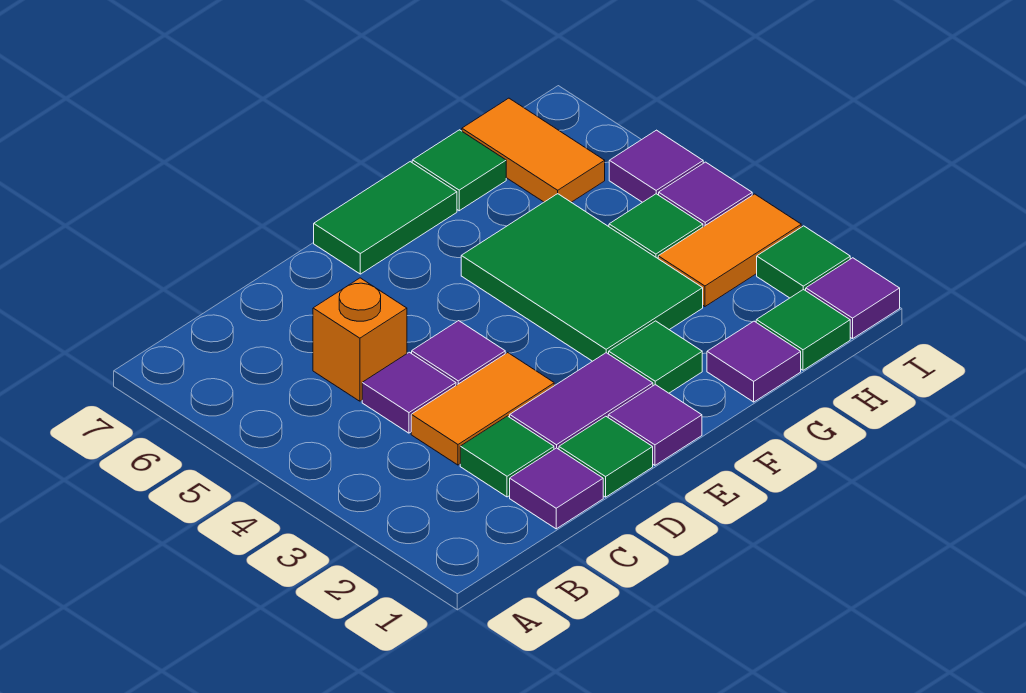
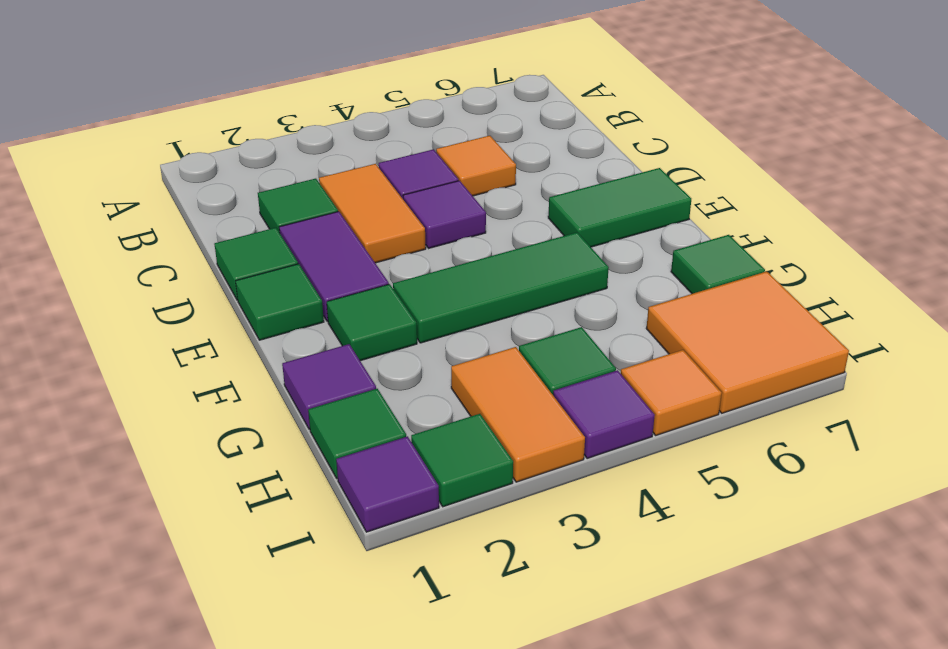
purple 1x1 tile [510,448,603,529] -> none
orange 1x1 brick [313,278,407,401] -> orange 1x1 tile [436,136,516,196]
purple 1x1 tile [608,385,702,465] -> green 1x1 tile [236,264,324,340]
green 1x2 tile [314,162,457,274] -> green 1x2 tile turned to [548,168,691,247]
green 2x3 tile [461,194,703,361] -> green 1x3 tile [393,232,609,343]
orange 1x2 tile [462,98,605,202] -> orange 2x2 tile [646,271,849,413]
purple 1x1 tile [609,130,703,202] -> orange 1x1 tile [621,350,722,435]

